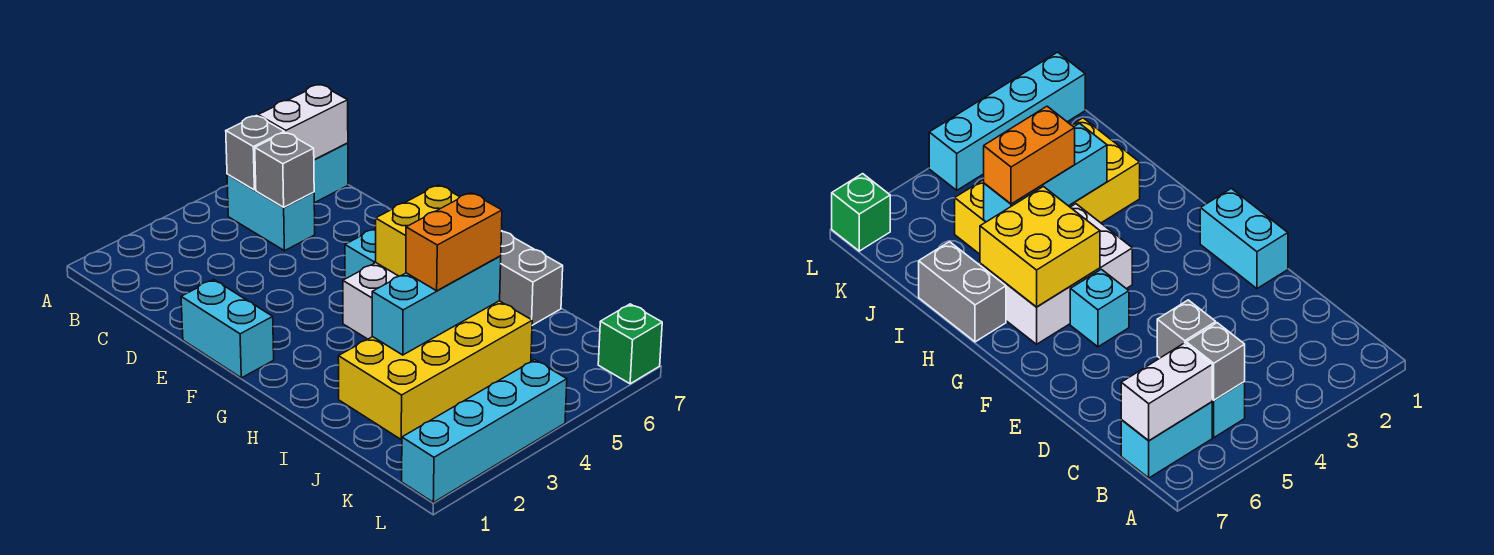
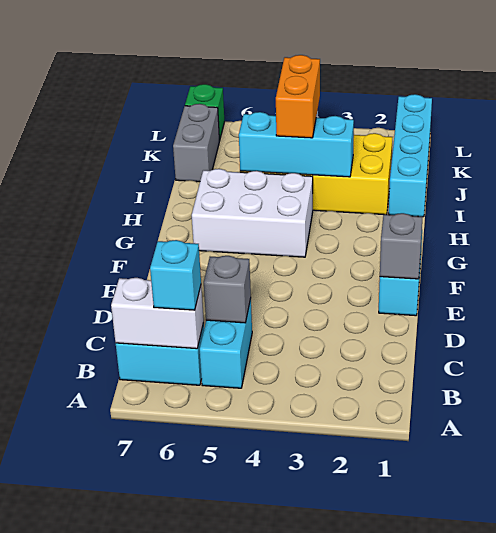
grey 1x1 brick [226,116,284,190] -> grey 1x1 brick moved to [380,213,423,279]
cyan 1x1 brick [345,228,376,279] -> cyan 1x1 brick moved to [150,240,201,310]
yellow 2x2 brick [376,185,459,276] -> none
grey 1x2 brick [500,231,563,325] -> grey 1x2 brick moved to [173,104,220,182]
orange 1x2 brick [406,193,502,291] -> orange 1x2 brick turned to [276,55,320,138]
cyan 1x4 brick [402,360,567,502] -> cyan 1x4 brick turned to [389,94,432,217]

